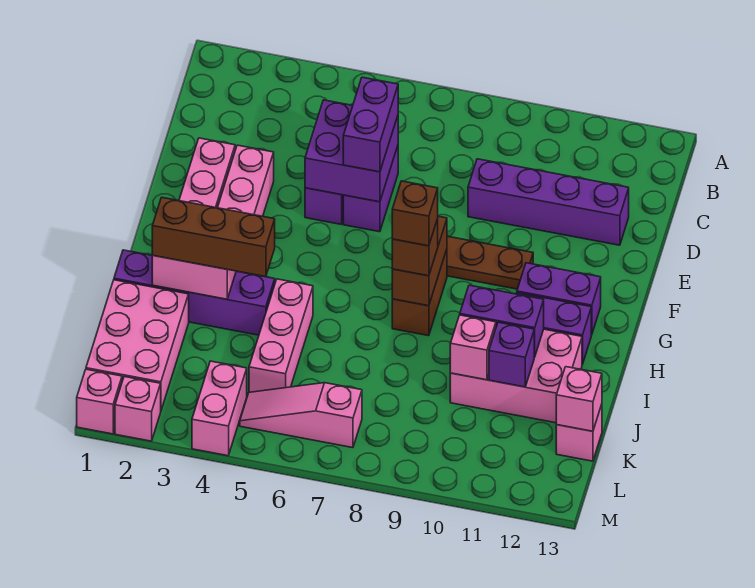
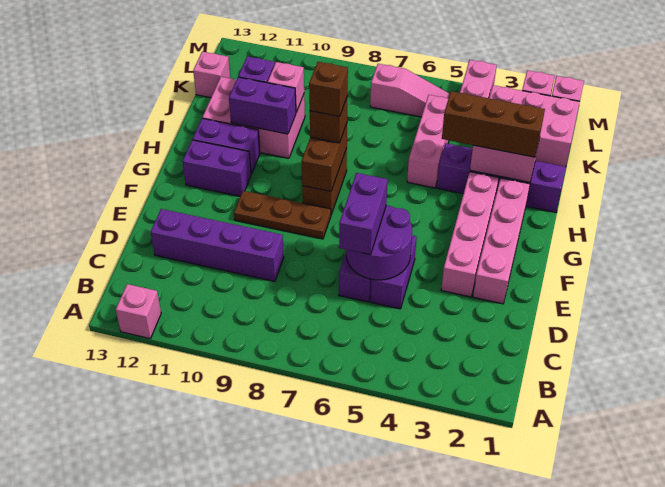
purple 2x2 brick [305,100,398,202] -> purple 2x2 round brick [346,205,412,280]
pink 2x3 brick [86,280,189,410] -> pink 2x3 brick turned to [489,85,580,167]
pink 1x1 brick [556,367,602,431] -> pink 1x1 brick moved to [116,284,161,338]

